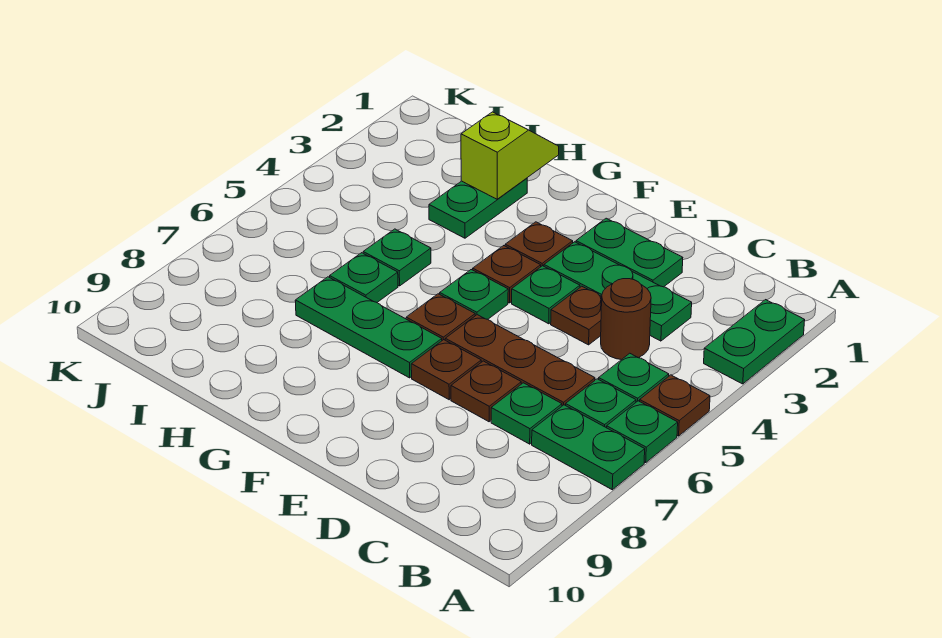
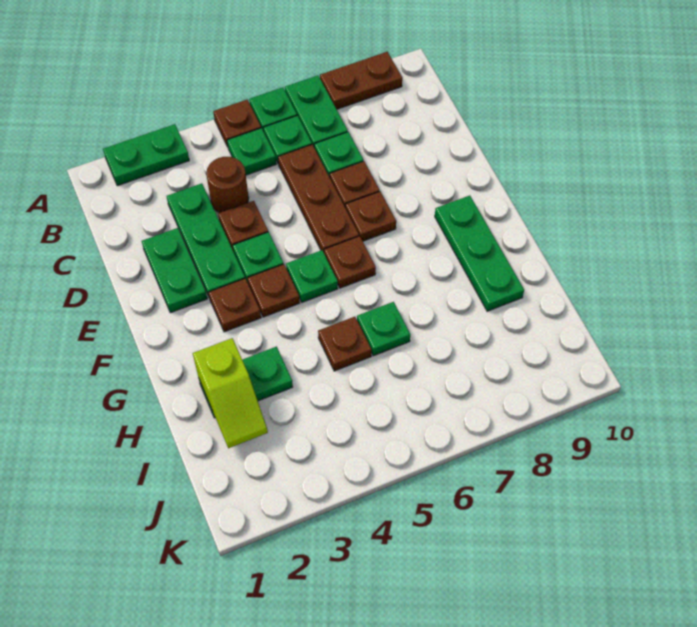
none -> brown 1x2 plate [320,52,402,109]
green 1x3 plate [295,277,442,378] -> green 1x3 plate moved to [435,196,524,311]
lime 1x2 slope [461,112,559,199] -> lime 1x2 slope turned to [193,338,268,448]
green 1x1 plate [363,229,431,286] -> brown 1x1 plate [318,317,372,371]

